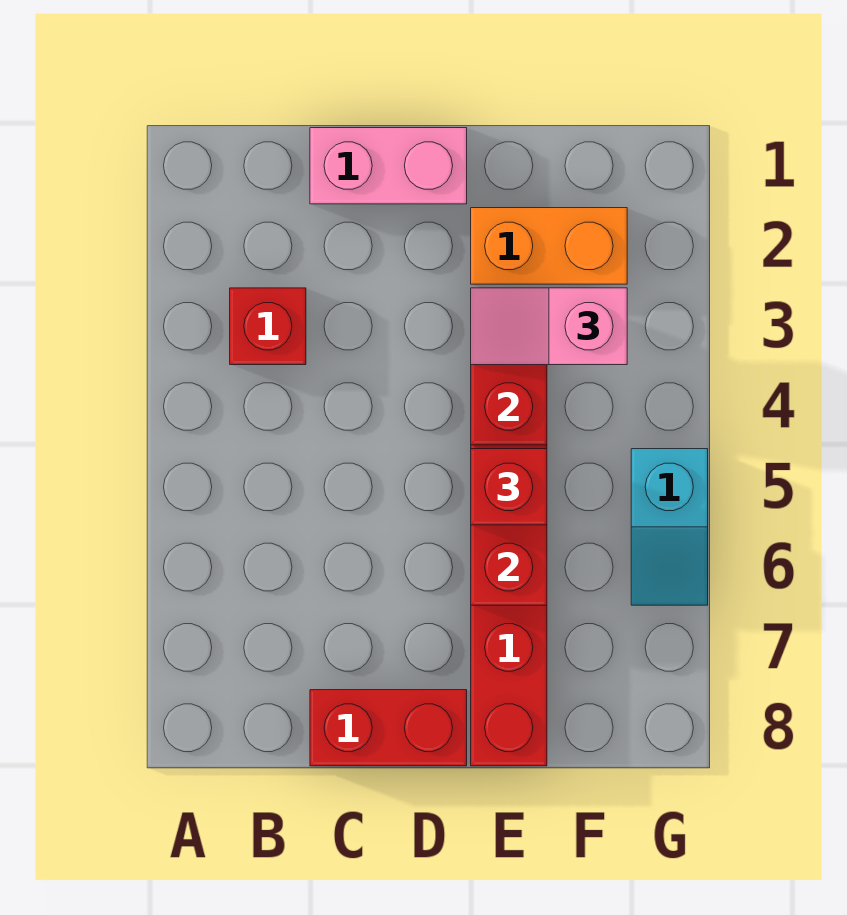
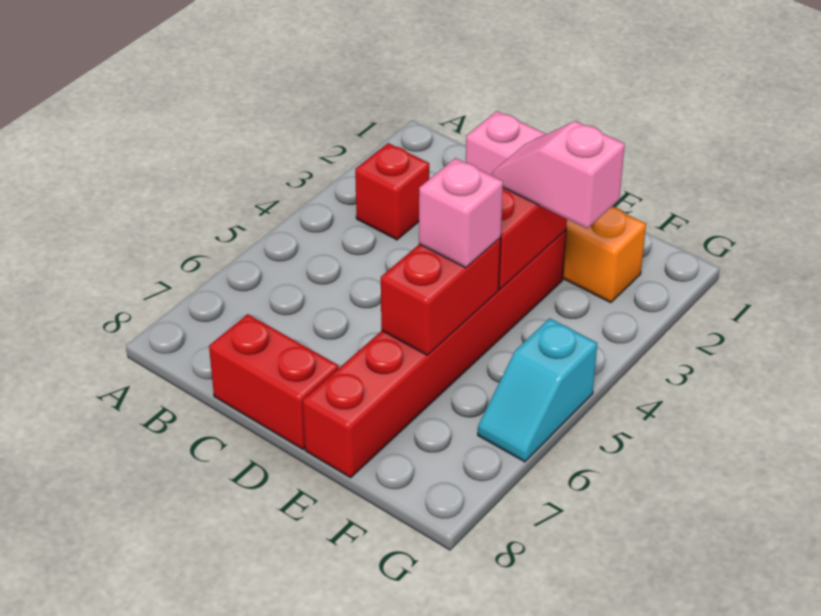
red 1x1 brick [471,449,547,525] -> pink 1x1 brick [419,158,503,268]

